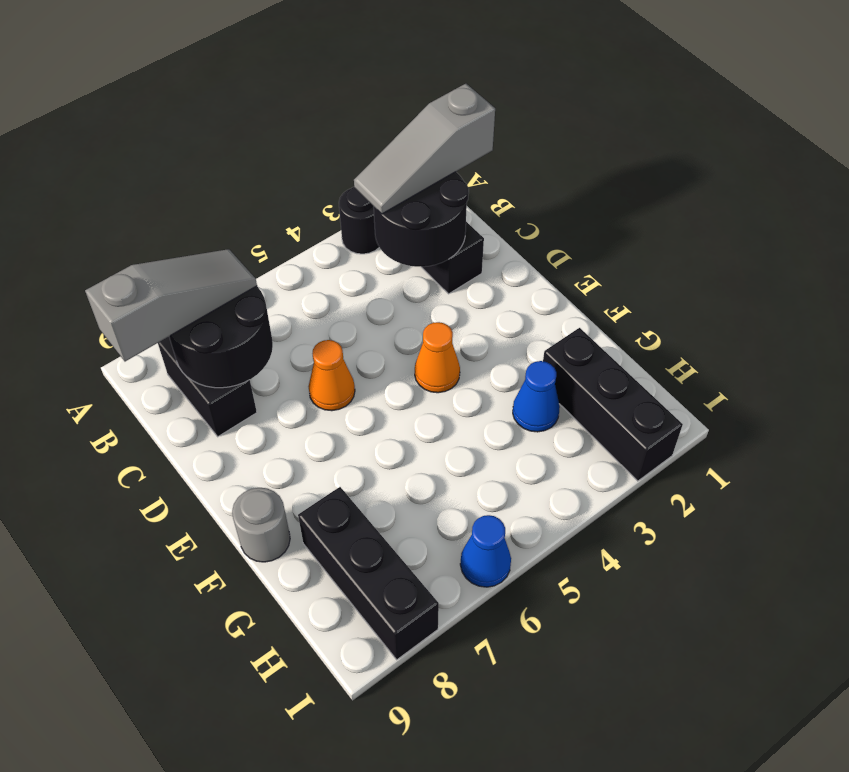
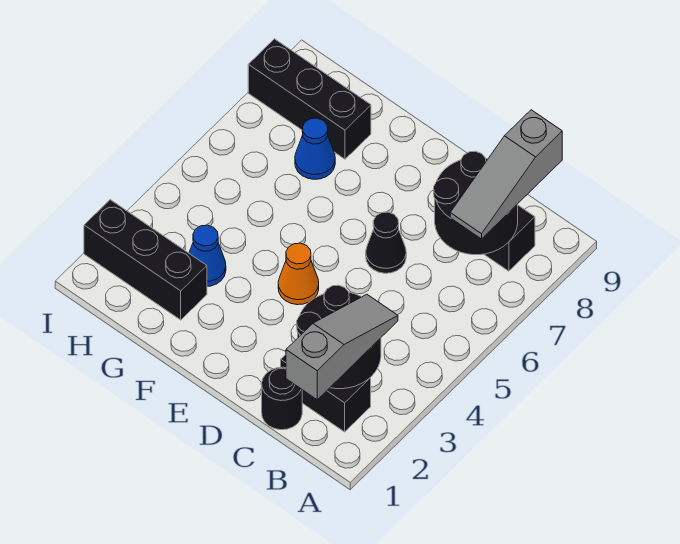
black 1x1 round brick [339,187,379,254] -> black 1x1 round brick moved to [262,367,302,430]
orange 1x1 cone [308,340,355,411] -> black 1x1 cone [366,212,406,273]
grey 1x1 round brick [232,488,290,562] -> none
blue 1x1 cone [460,515,511,587] -> blue 1x1 cone moved to [295,118,335,179]

